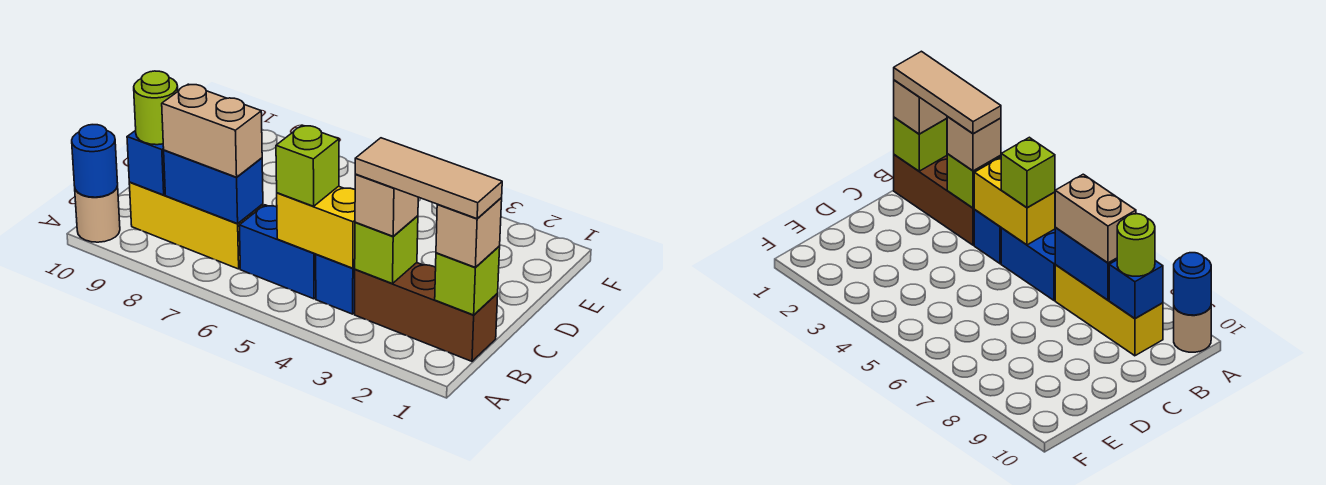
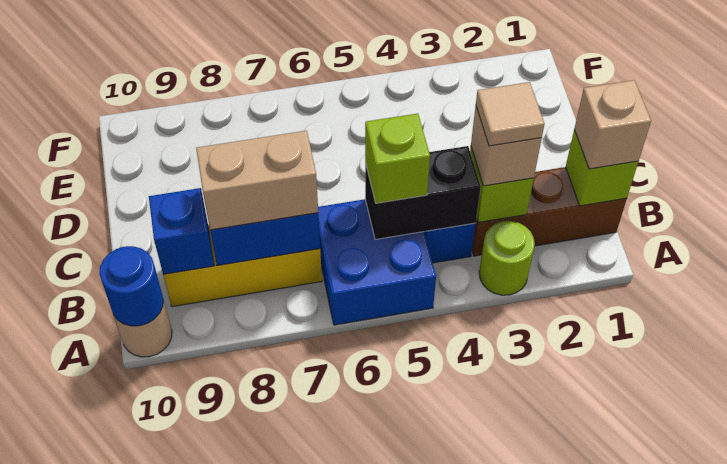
tan 1x3 tile [355,138,502,219] -> tan 1x1 tile [476,82,544,146]
yellow 1x2 brick [277,186,355,268] -> black 1x2 brick [365,146,481,240]
blue 1x2 brick [239,205,316,299] -> blue 2x2 brick [318,199,436,325]
lime 1x1 round brick [134,71,178,145] -> lime 1x1 round brick moved to [479,221,535,295]

